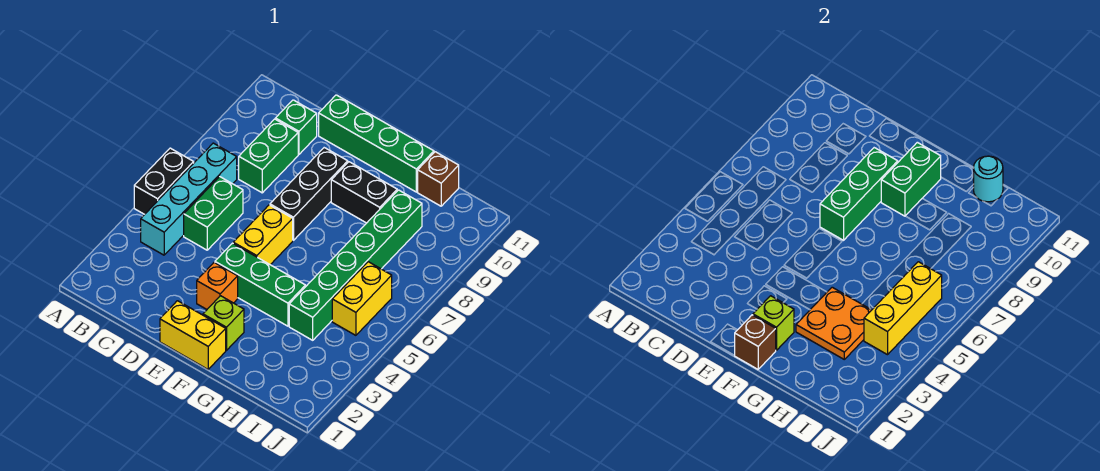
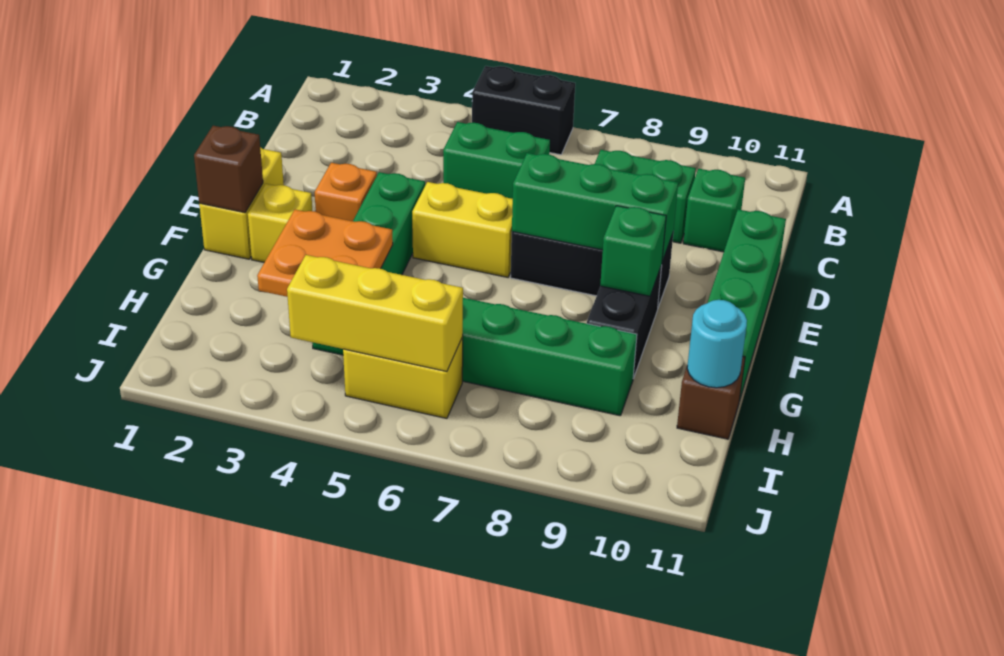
cyan 1x4 brick [141,143,237,255] -> none
lime 1x1 brick [203,296,244,350] -> yellow 1x1 brick [248,184,312,262]
lime 1x1 brick [753,296,794,350] -> none
green 1x2 brick [881,142,941,216] -> green 1x1 brick [600,206,666,296]

